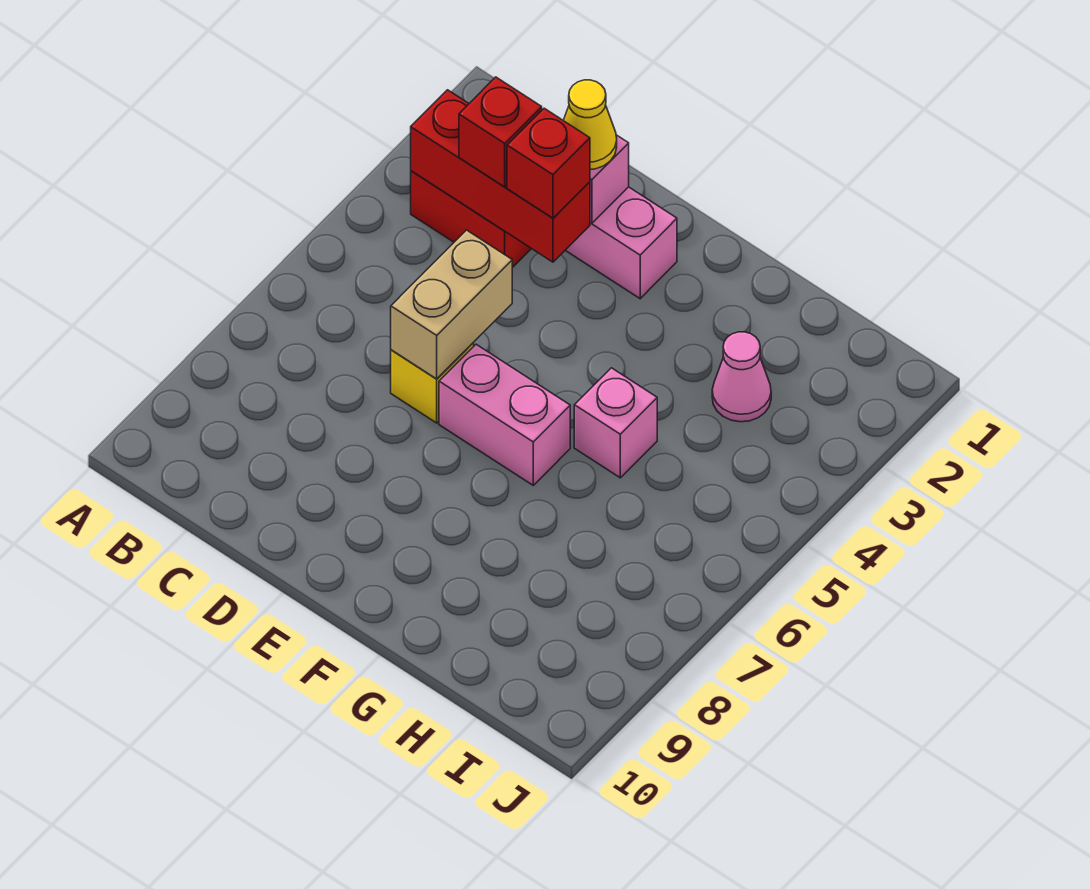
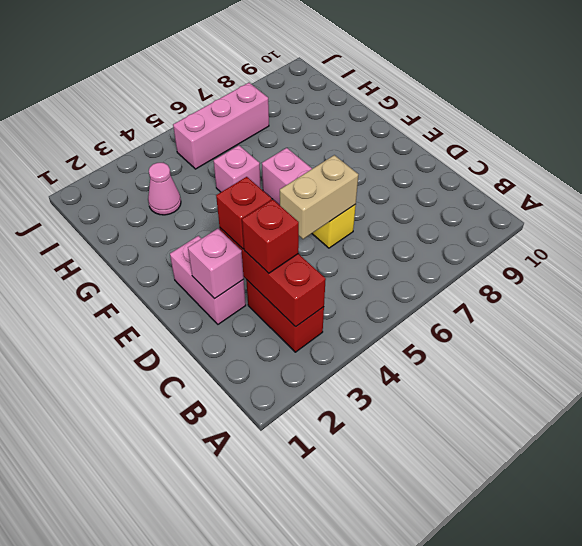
yellow 1x1 cone [563,80,617,169] -> none
none -> pink 1x3 brick [173,83,269,169]

